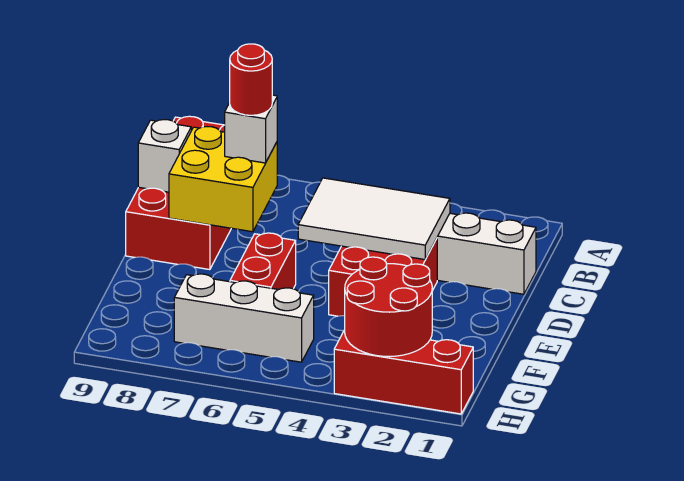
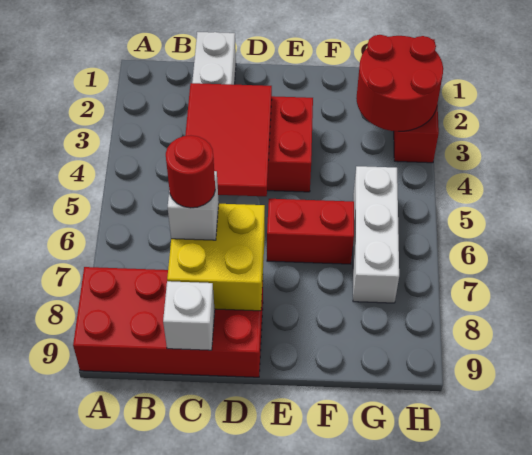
white 2x3 tile [298,178,450,260] -> red 2x3 tile [185,83,272,196]

